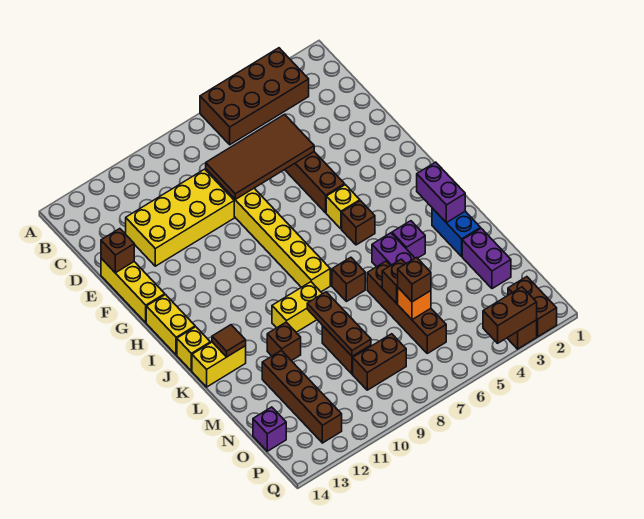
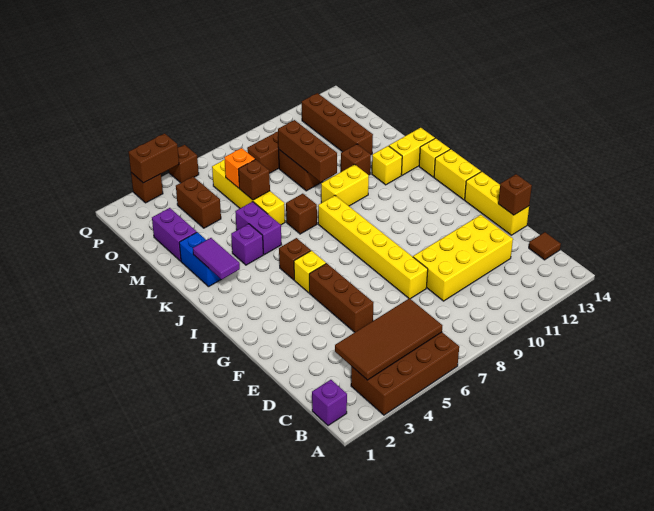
brown 2x4 tile [206,114,314,200] -> brown 2x4 tile moved to [335,298,442,380]
purple 1x2 brick [417,162,465,223] -> purple 1x2 tile [193,238,240,280]
none -> yellow 1x1 brick [372,146,402,185]
brown 1x1 tile [212,325,246,357] -> brown 1x1 tile moved to [529,232,561,260]
brown 1x4 brick [367,261,446,353] -> yellow 1x4 brick [212,160,285,225]
brown 1x3 plate [307,292,371,356] -> brown 1x3 brick [278,120,337,182]
brown 1x1 brick [398,258,431,302] -> brown 1x1 brick moved to [169,145,199,183]
purple 1x1 brick [253,407,286,451] -> purple 1x1 brick moved to [312,380,347,426]
brown 1x2 brick [508,277,557,337] -> brown 1x2 brick moved to [176,177,221,228]

